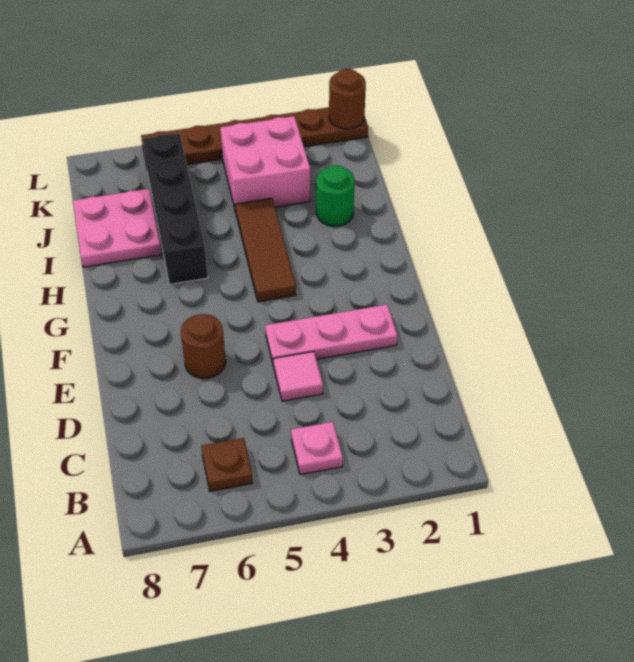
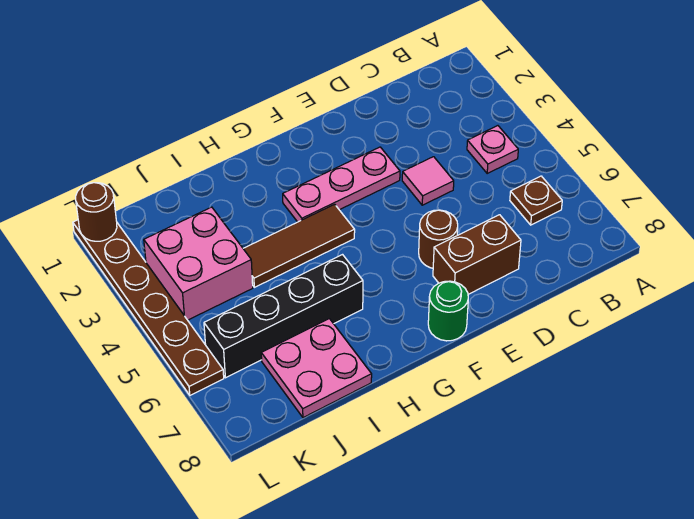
none -> brown 1x2 brick [433,215,521,294]
pink 1x3 plate [265,305,397,366] -> pink 1x3 plate turned to [283,147,400,222]
green 1x1 round brick [316,165,355,226] -> green 1x1 round brick moved to [428,281,468,341]

